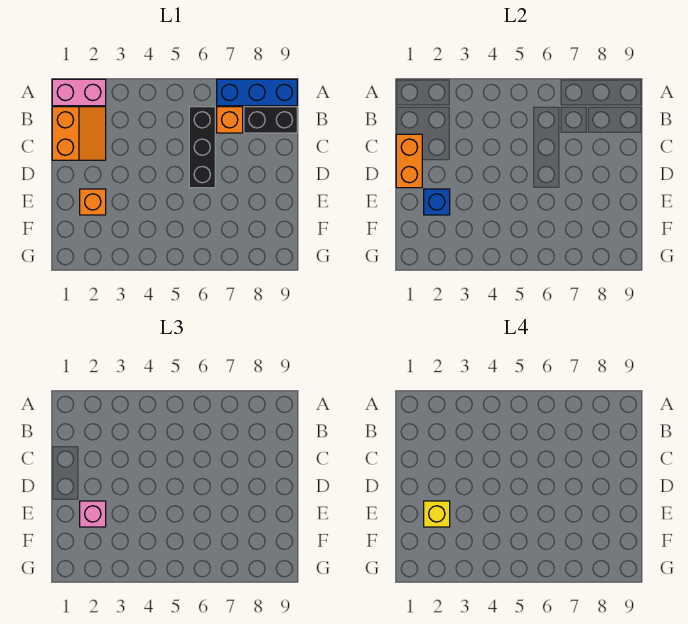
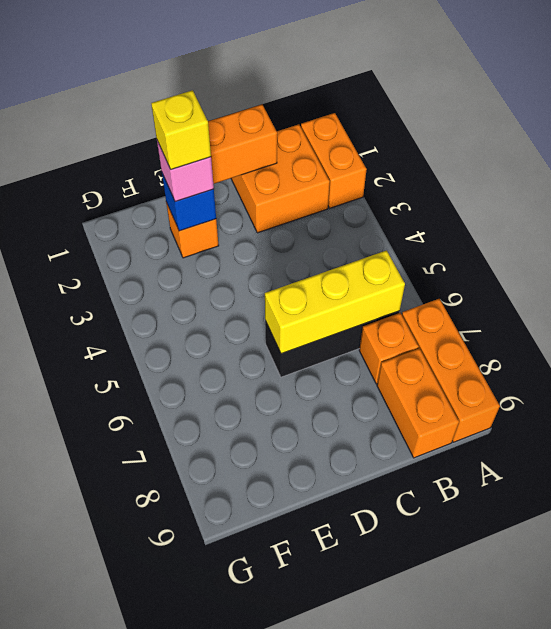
pink 1x2 brick [52,79,106,106] -> orange 1x2 brick [301,113,367,208]
blue 1x3 brick [217,79,297,106] -> orange 1x3 brick [402,299,500,442]
orange 2x2 slope [52,107,106,160] -> orange 2x2 brick [231,124,330,233]
none -> yellow 1x3 brick [265,250,405,354]
black 1x2 brick [244,107,297,133] -> orange 1x2 brick [377,348,459,458]

